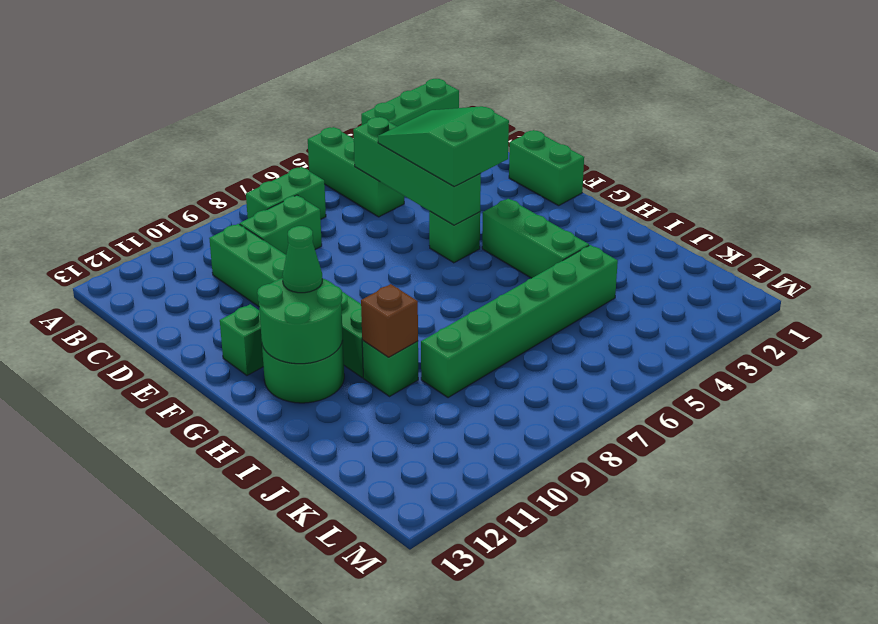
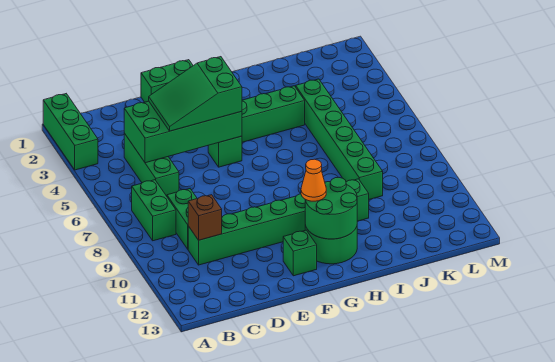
green 1x3 brick [308,127,404,217] -> green 1x3 brick turned to [124,133,179,196]
green 1x4 brick [353,117,481,225] -> green 2x4 brick [124,101,242,163]
green 1x1 cone [283,226,322,293] -> orange 1x1 cone [301,159,326,201]
brown 1x1 brick [361,284,418,357] -> brown 1x1 brick moved to [188,195,222,240]

